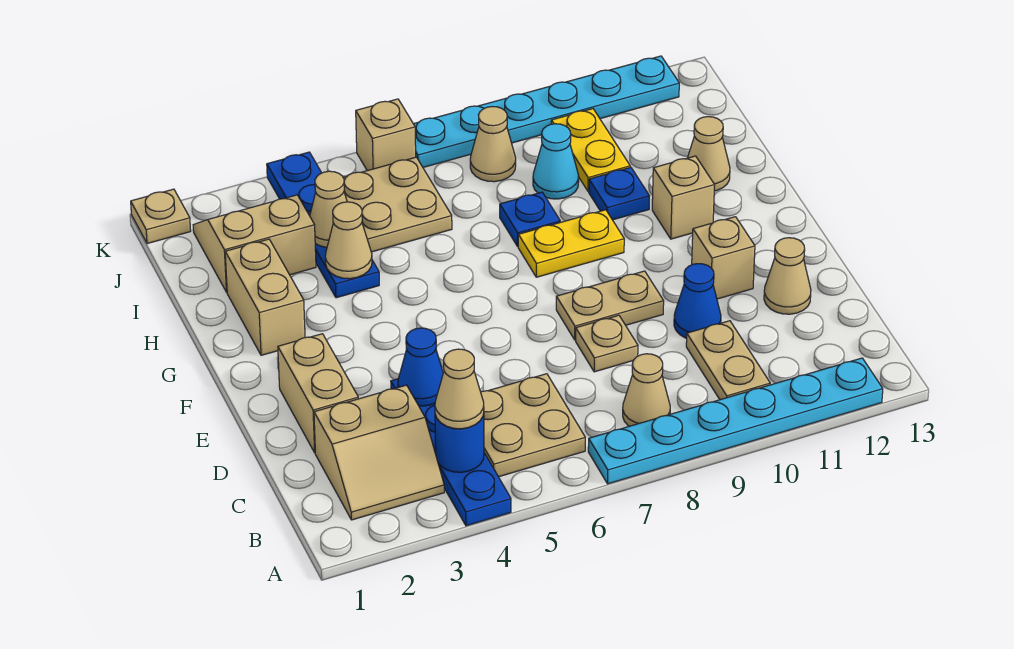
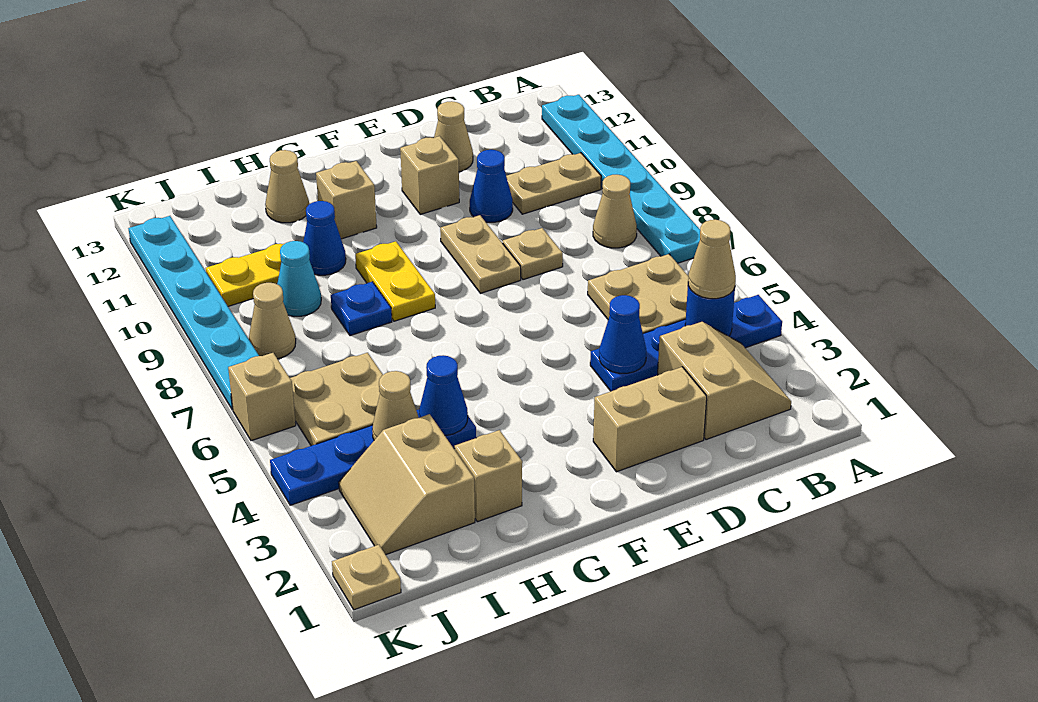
tan 1x2 brick [225,239,305,355] -> tan 1x1 brick [455,430,522,522]
tan 1x1 cone [325,202,372,279] -> blue 1x1 cone [419,355,468,435]
blue 1x1 plate [589,167,649,220] -> blue 1x1 cone [303,201,346,275]

